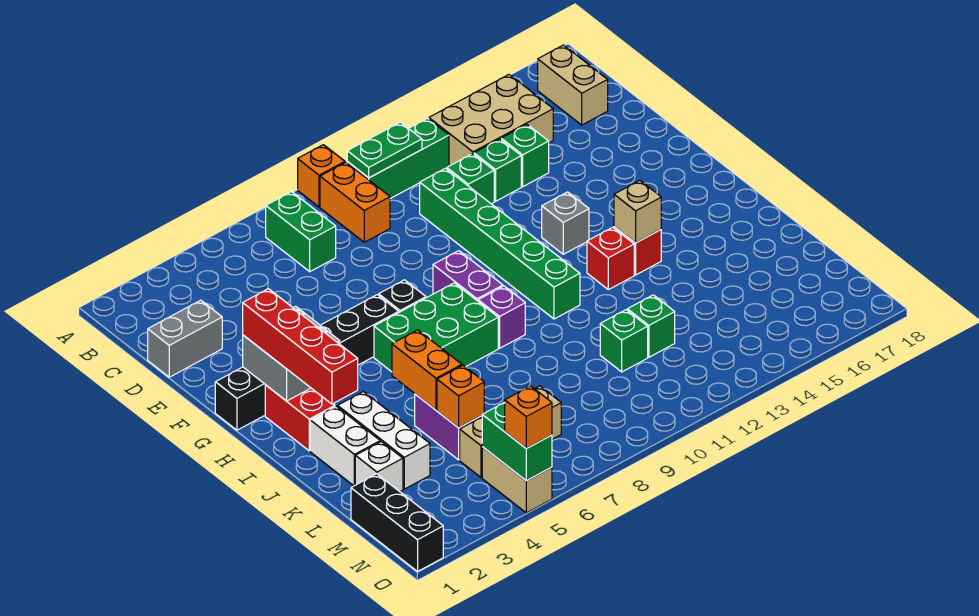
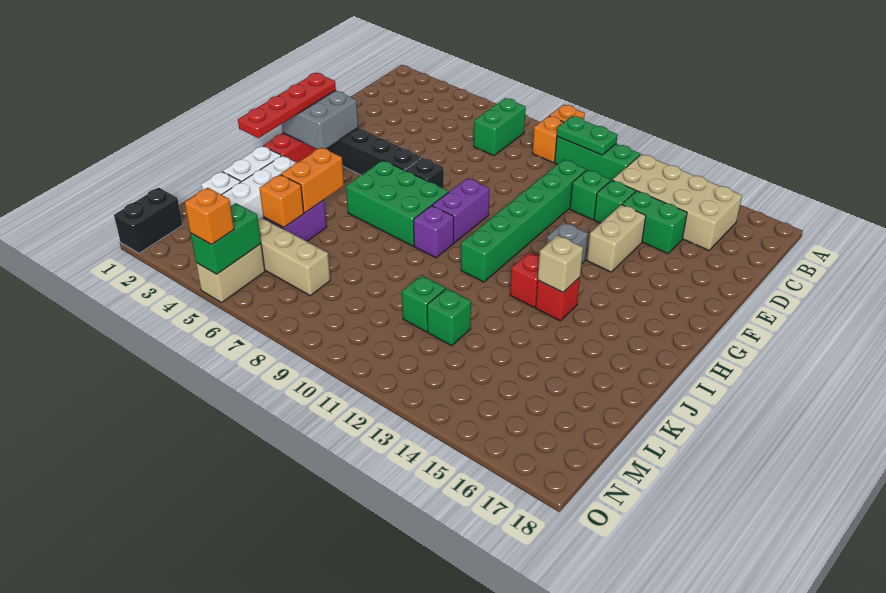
orange 1x2 brick [320,162,390,242] -> orange 1x1 brick [532,116,563,163]
tan 2x3 brick [429,75,553,166] -> tan 2x4 brick [613,154,742,250]
tan 1x2 brick [538,45,608,125] -> tan 1x2 brick moved to [587,205,646,272]
grey 1x2 brick [148,300,222,377] -> none
green 1x1 brick [501,125,549,187] -> green 1x2 brick [622,191,687,254]
red 1x4 brick [243,289,358,404] -> red 1x4 plate [238,73,336,138]
black 1x3 brick [351,474,443,571] -> black 1x2 brick [114,188,183,253]

